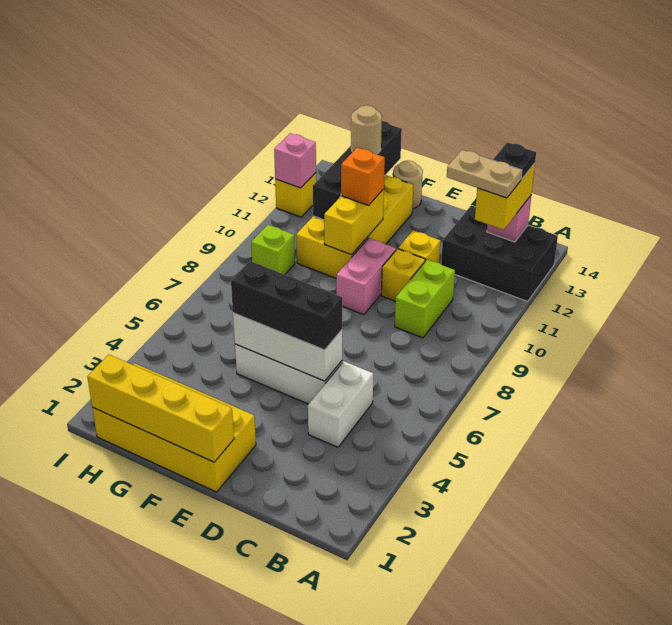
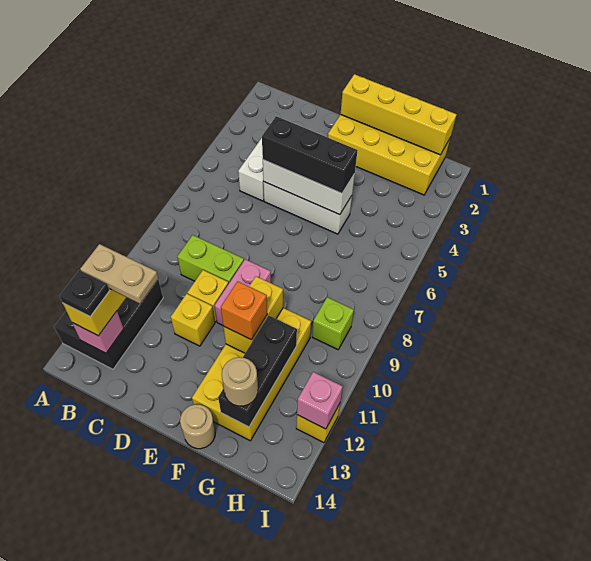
black 2x3 brick [441,205,558,301] -> black 2x3 brick turned to [54,280,163,369]
lime 1x2 brick [395,260,455,338] -> lime 1x2 brick turned to [177,235,244,284]
black 1x4 brick [313,121,402,220] -> black 1x3 brick [218,316,297,427]

